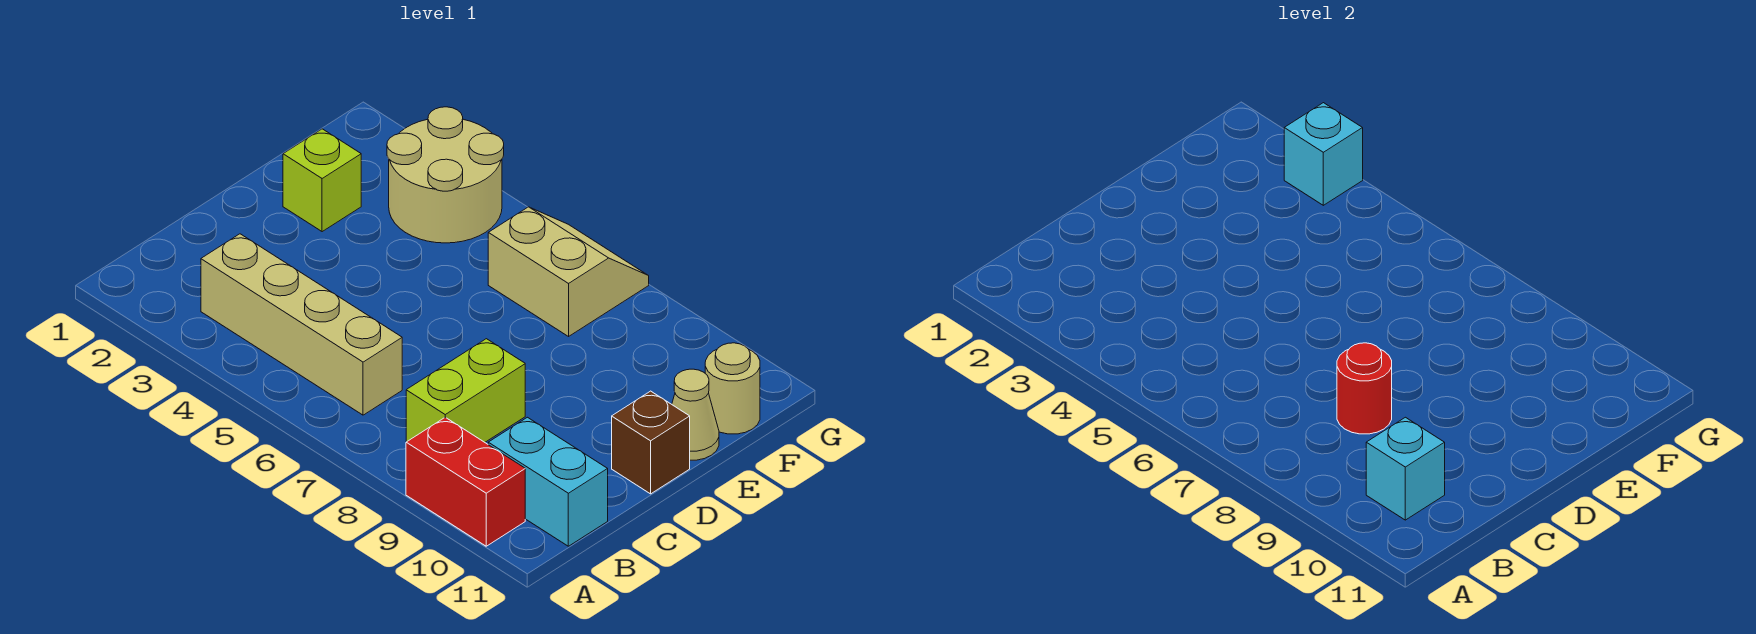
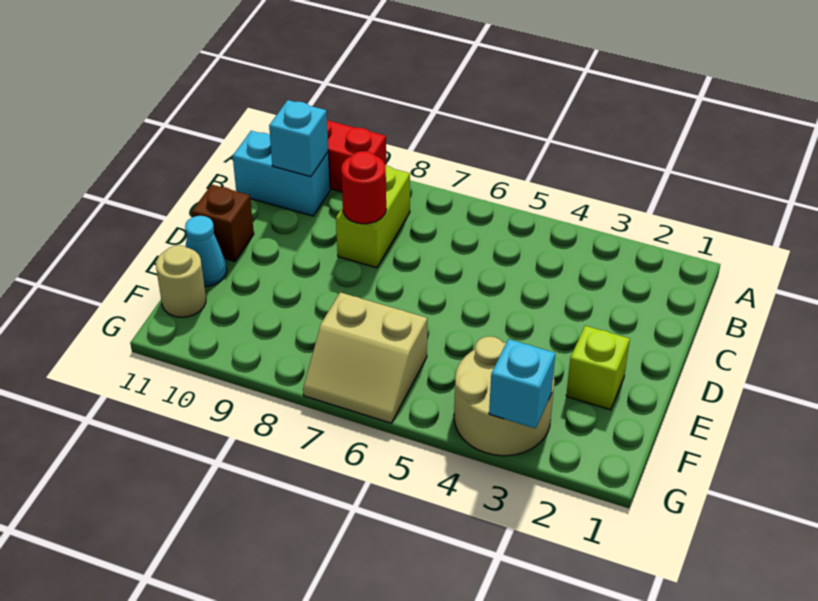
tan 1x4 brick [201,234,402,415] -> none
tan 1x1 cone [672,369,719,460] -> cyan 1x1 cone [185,216,227,287]

